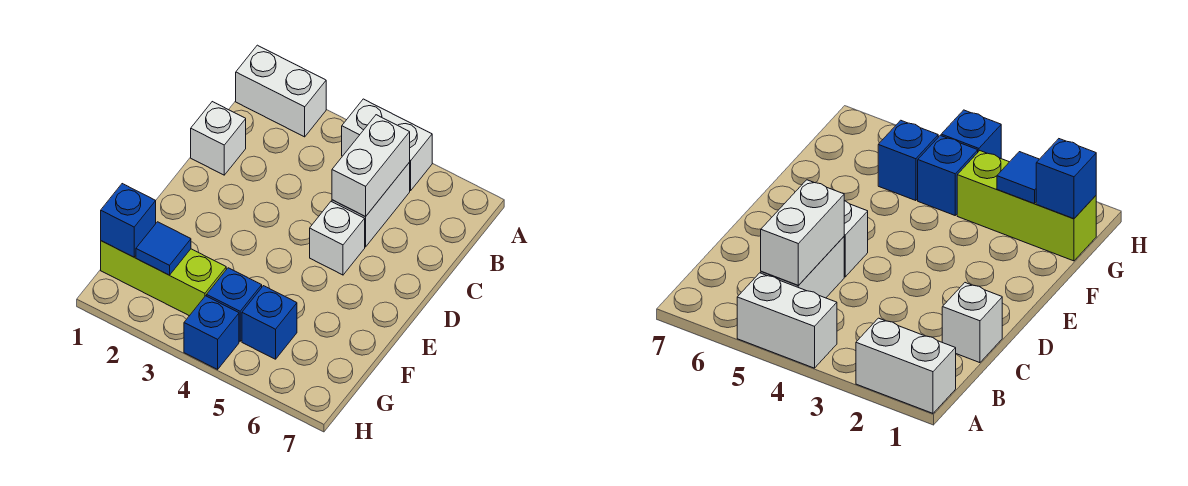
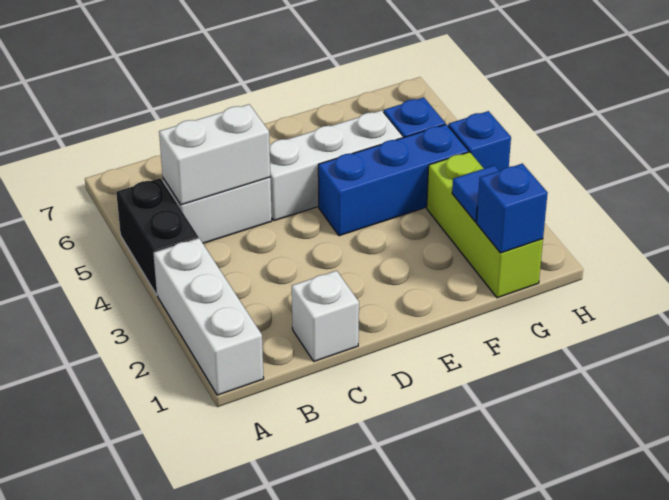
white 1x2 brick [236,45,326,137] -> white 1x3 brick [154,238,264,395]
white 1x2 brick [342,99,432,191] -> black 1x2 brick [116,178,198,295]
white 1x1 brick [310,202,365,275] -> white 1x3 brick [270,110,403,221]
blue 1x1 brick [207,268,262,341] -> blue 1x3 brick [318,124,469,236]

